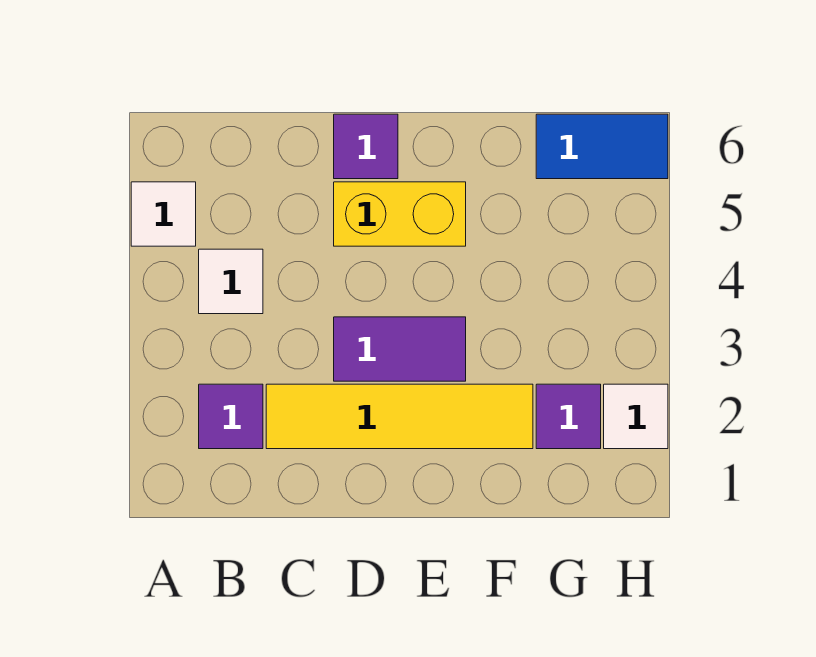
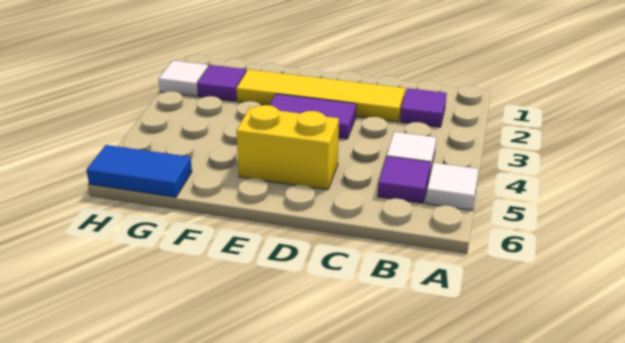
purple 1x1 tile [334,114,398,179] -> purple 1x1 tile moved to [378,156,431,203]

